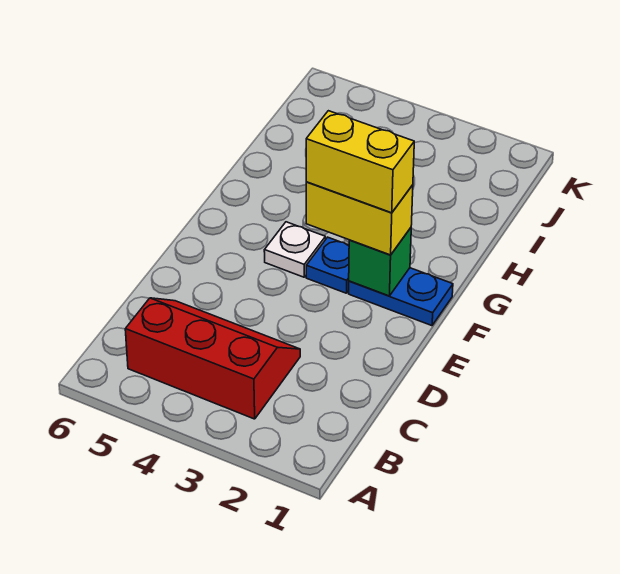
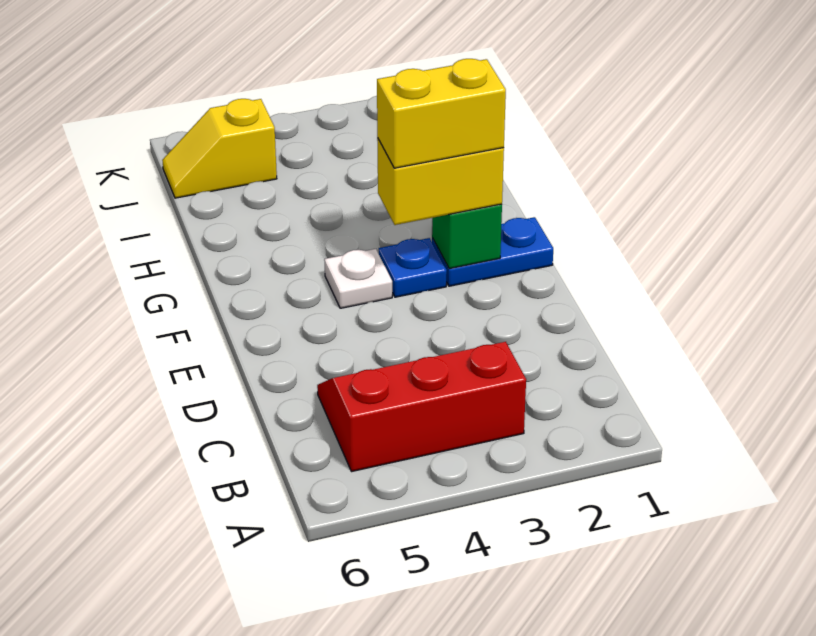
none -> yellow 1x2 slope [162,99,277,198]

